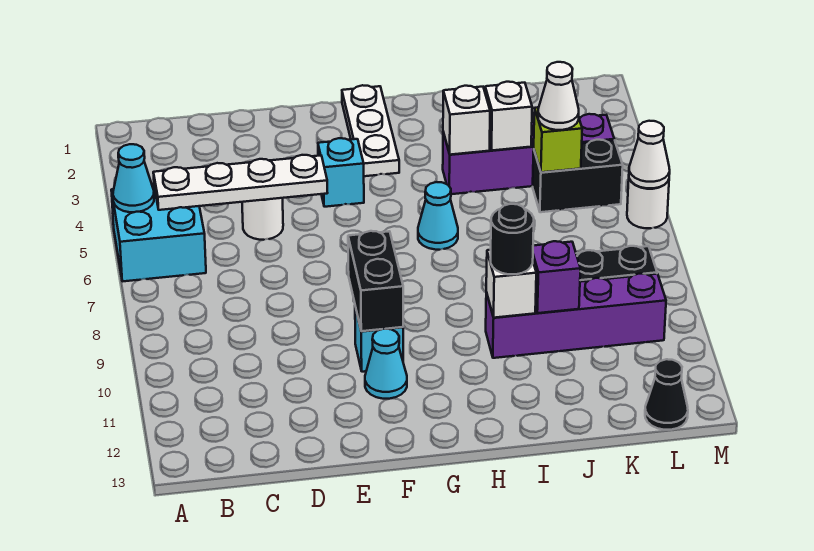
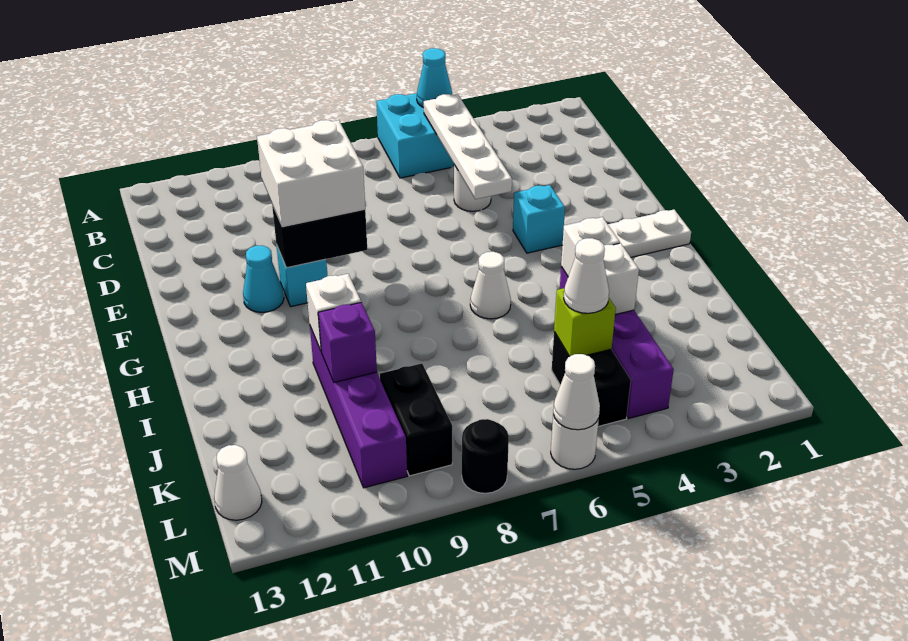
none -> white 2x2 brick [257,120,365,227]
cyan 1x1 cone [418,182,458,250] -> white 1x1 cone [470,252,511,319]
black 1x1 round brick [491,204,534,274] -> black 1x1 round brick moved to [462,419,509,493]
black 1x1 cone [645,359,688,430] -> white 1x1 cone [214,445,262,520]

